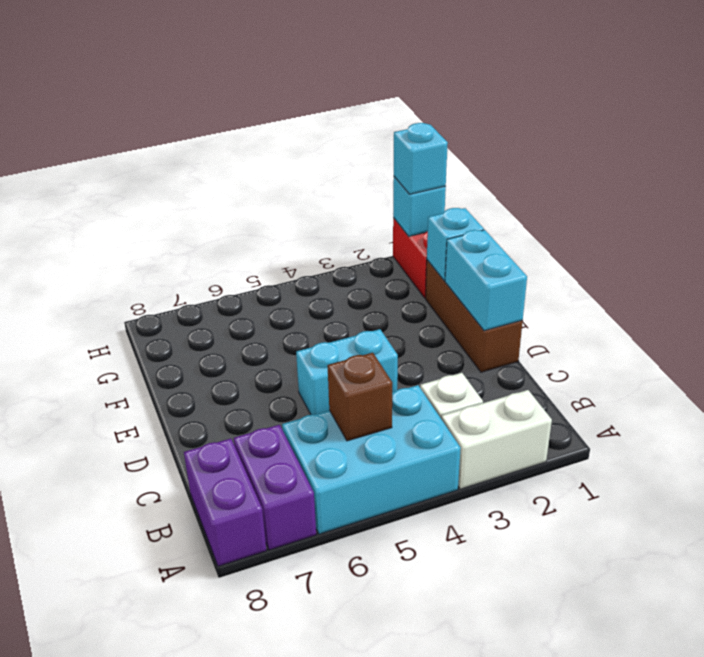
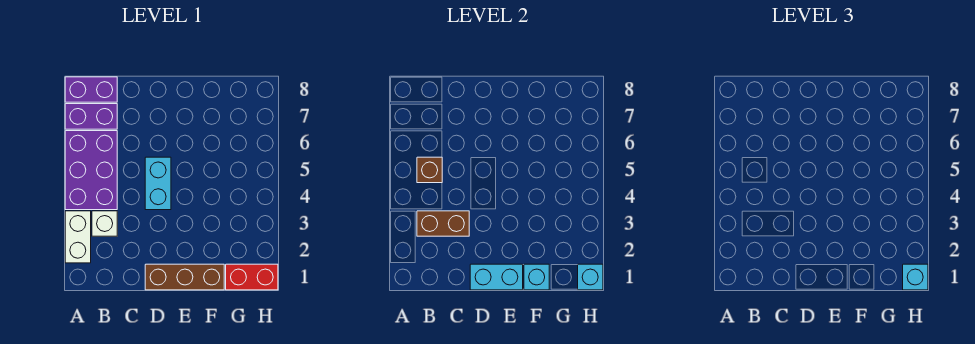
cyan 2x3 brick [282,385,461,534] -> purple 2x3 brick [65,131,117,210]
none -> brown 1x2 brick [417,211,469,236]

